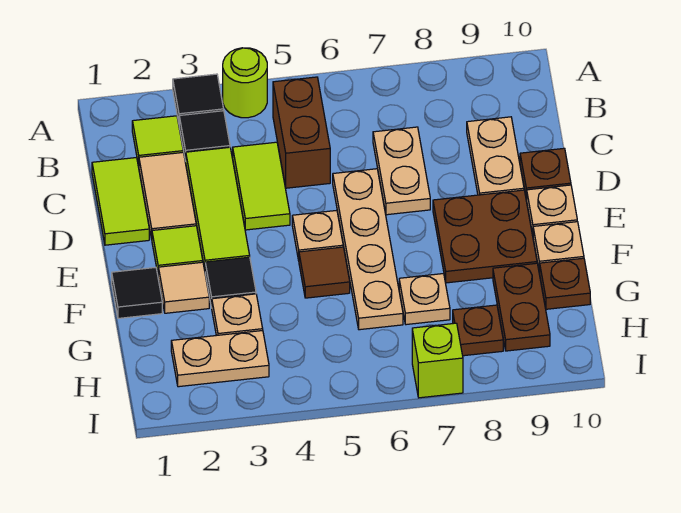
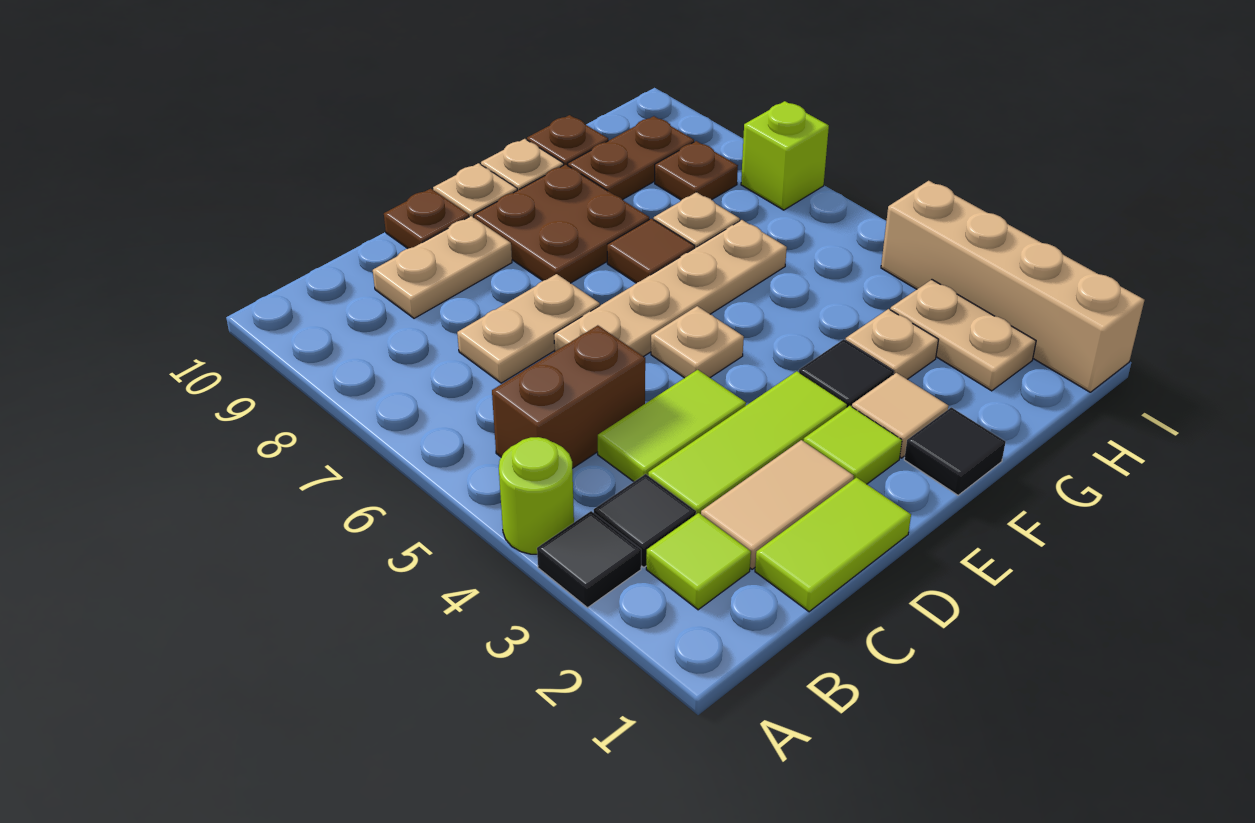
brown 1x1 tile [299,247,350,298] -> brown 1x1 tile moved to [607,219,695,283]
none -> tan 1x4 brick [881,181,1144,392]

